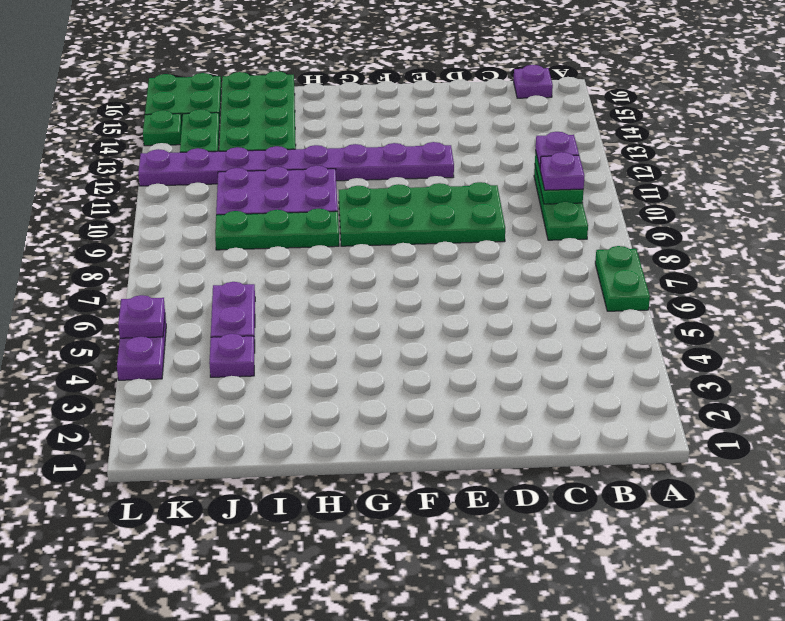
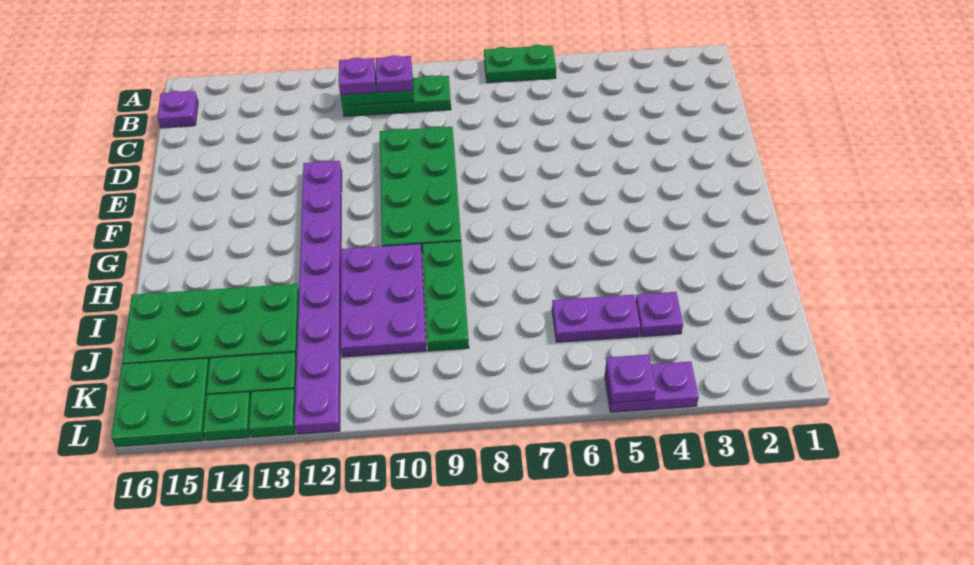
none -> green 1x1 plate [249,389,295,437]

